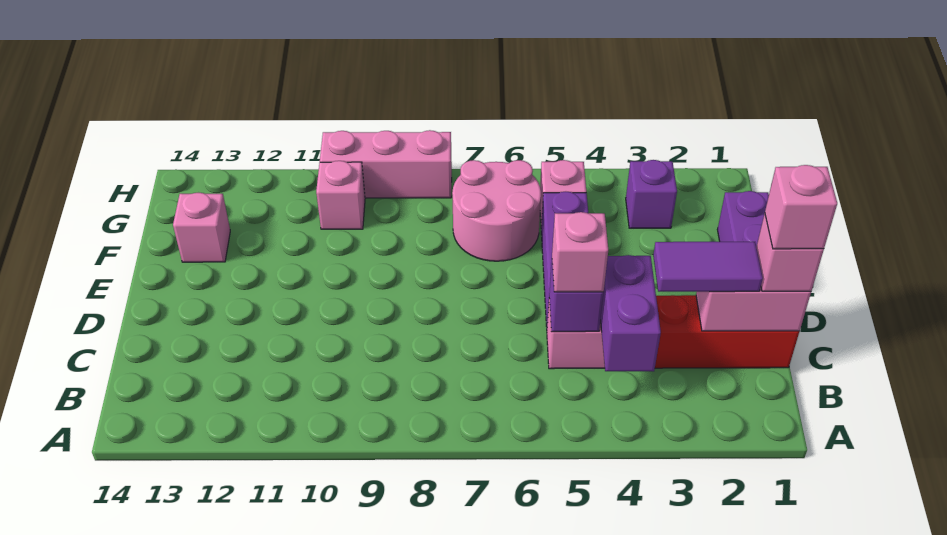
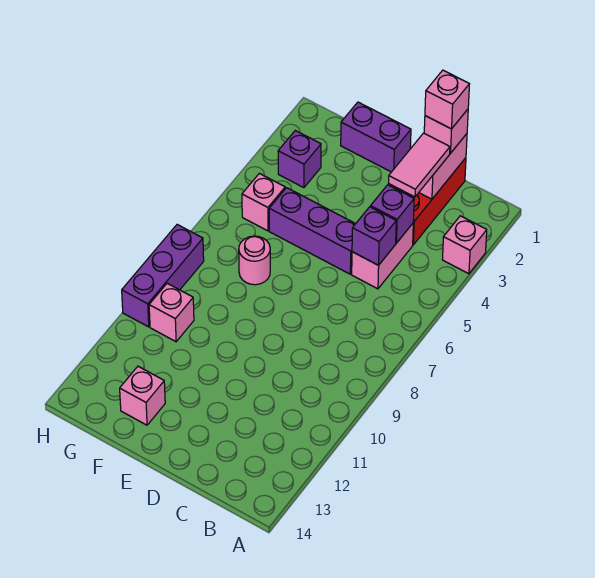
purple 1x2 brick [601,255,661,371] -> purple 1x1 brick [371,185,414,243]
purple 1x2 tile [653,242,763,292] -> pink 1x2 tile [389,133,450,197]
pink 1x1 brick [552,212,608,292] -> pink 1x1 brick moved to [443,216,487,274]
pink 2x2 round brick [452,160,541,261] -> pink 1x1 round brick [239,236,270,285]
pink 1x3 brick [320,130,452,198] -> purple 1x3 brick [122,225,204,327]

